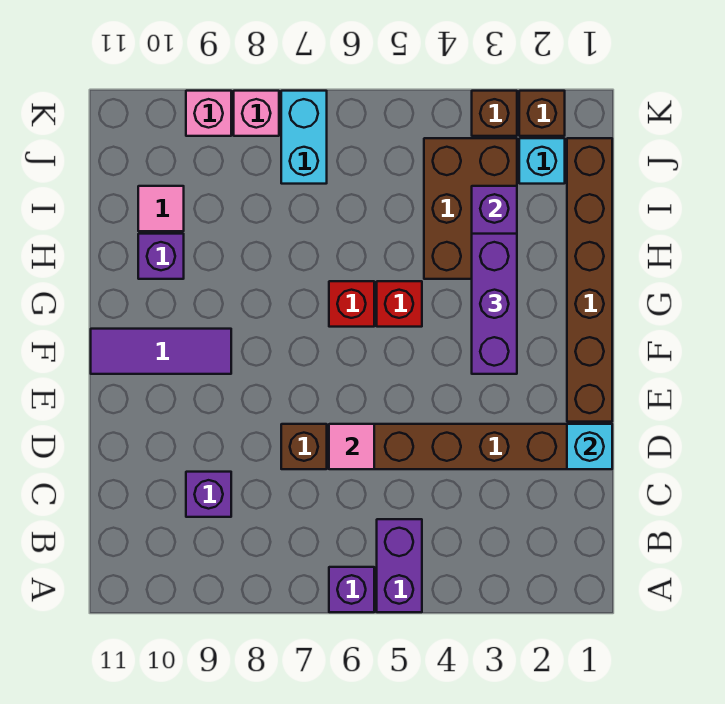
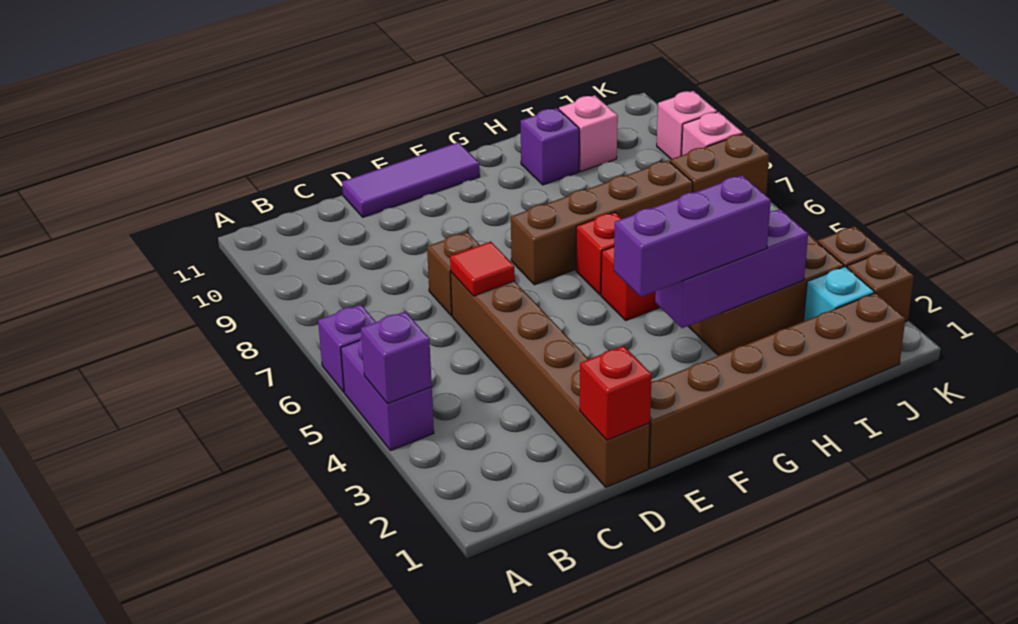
purple 1x2 brick [377,519,422,612] -> purple 1x2 brick turned to [341,339,434,451]
purple 1x1 brick [186,472,231,517] -> purple 1x1 brick moved to [361,311,432,404]
cyan 1x1 brick [567,424,612,469] -> red 1x1 brick [580,346,652,440]
pink 1x1 tile [329,424,374,469] -> red 1x1 tile [450,242,515,296]
none -> brown 1x4 brick [511,161,693,285]
purple 1x3 tile [91,329,231,374] -> purple 1x3 tile turned to [342,142,480,217]
pink 1x1 tile [138,186,184,231] -> pink 1x1 brick [559,95,618,171]
cyan 1x2 brick [281,91,327,184] -> brown 1x2 brick [670,133,769,195]

